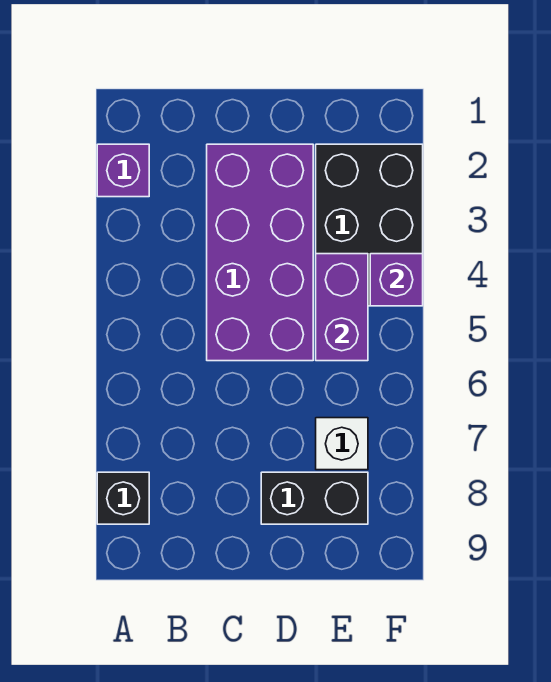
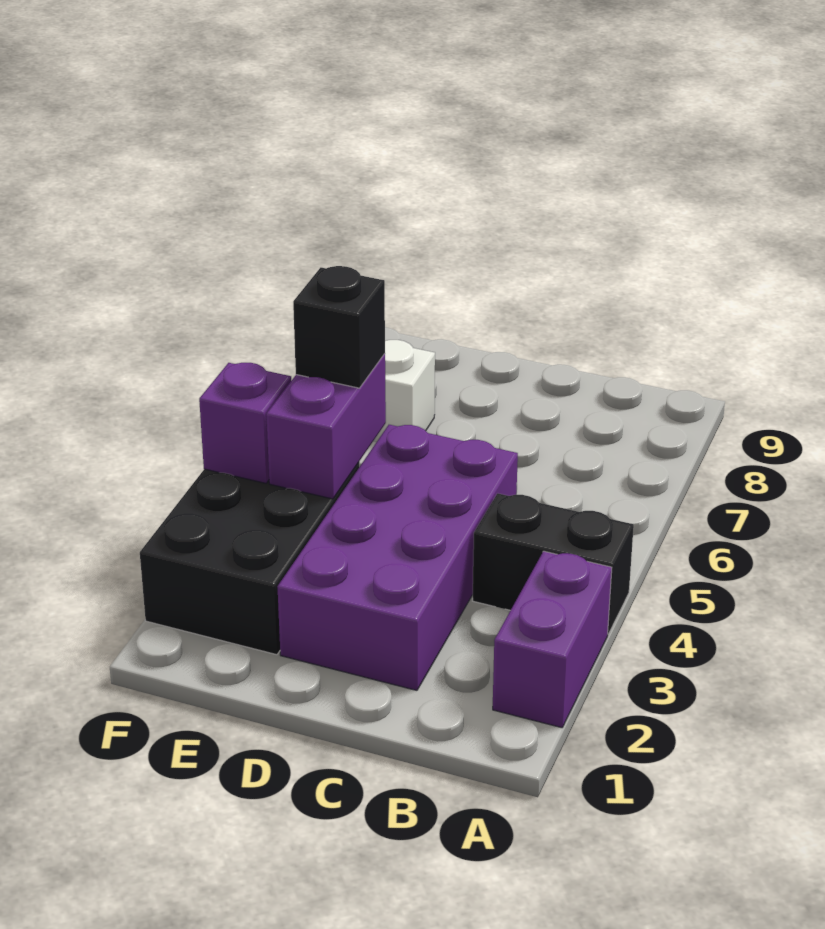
purple 1x1 brick [97,144,149,197] -> purple 1x2 brick [493,551,612,728]
black 1x1 brick [97,472,149,524] -> black 1x1 brick moved to [293,266,385,388]
black 1x2 brick [261,472,368,524] -> black 1x2 brick moved to [473,493,634,634]

